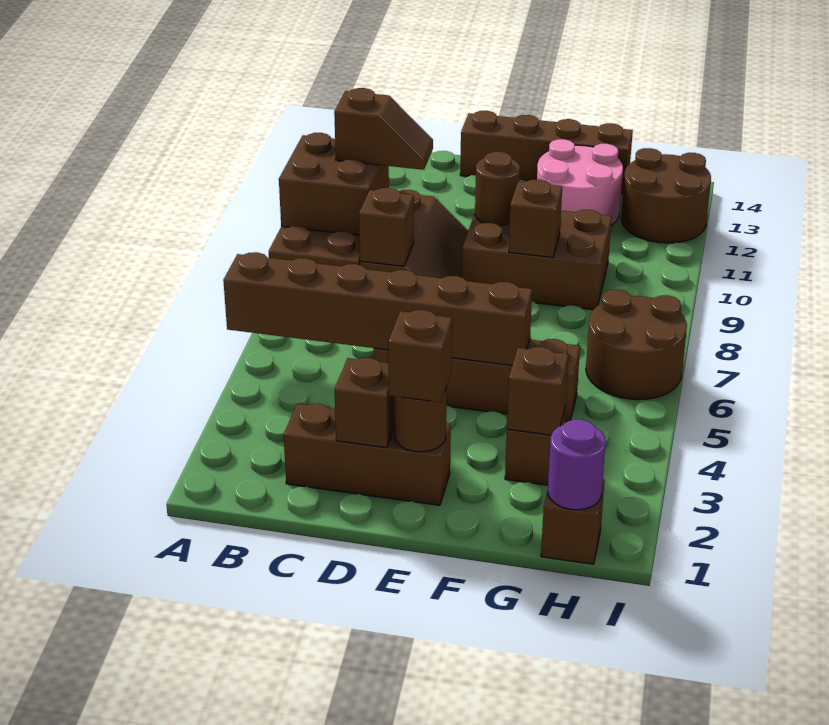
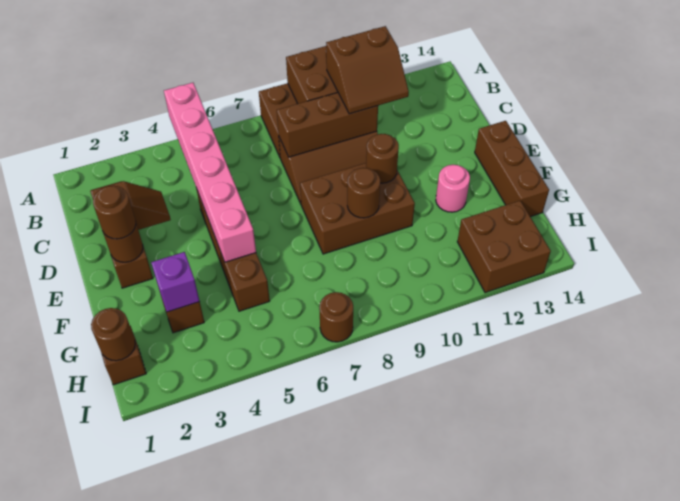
brown 1x6 brick [223,252,532,365] -> pink 1x6 brick [164,83,256,262]
brown 1x2 slope [334,88,433,170] -> brown 2x2 slope [326,26,409,114]
brown 1x1 brick [359,188,414,266] -> brown 1x3 brick [277,93,378,157]
brown 1x4 brick [460,111,633,193] -> brown 1x3 brick [475,121,549,217]
brown 1x1 brick [388,310,452,402] -> brown 1x1 round brick [93,186,136,239]
brown 2x3 brick [462,210,612,310] -> brown 2x3 brick turned to [300,163,415,254]
brown 1x1 brick [509,179,562,258] -> brown 1x1 round brick [347,168,380,218]
pink 2x2 round brick [537,139,623,225] -> pink 1x1 round brick [436,165,470,212]
brown 1x1 brick [507,347,569,435] -> purple 1x1 brick [151,252,200,312]
purple 1x1 round brick [548,419,606,510] -> brown 1x1 round brick [91,308,135,361]
brown 2x2 round brick [586,290,687,400] -> brown 1x1 round brick [319,292,353,342]
brown 2x2 round brick [621,148,711,243] -> brown 2x2 brick [457,201,551,293]

